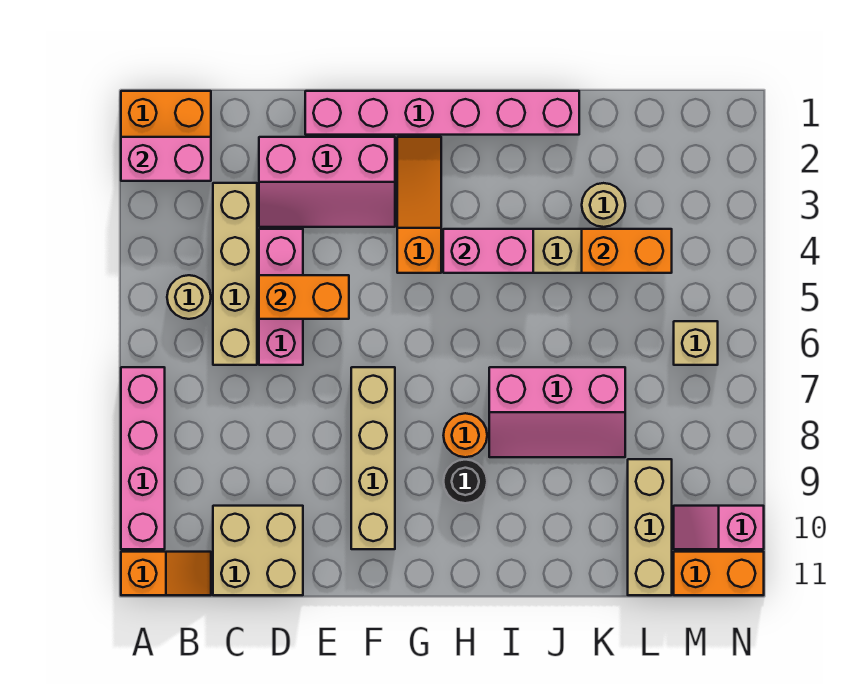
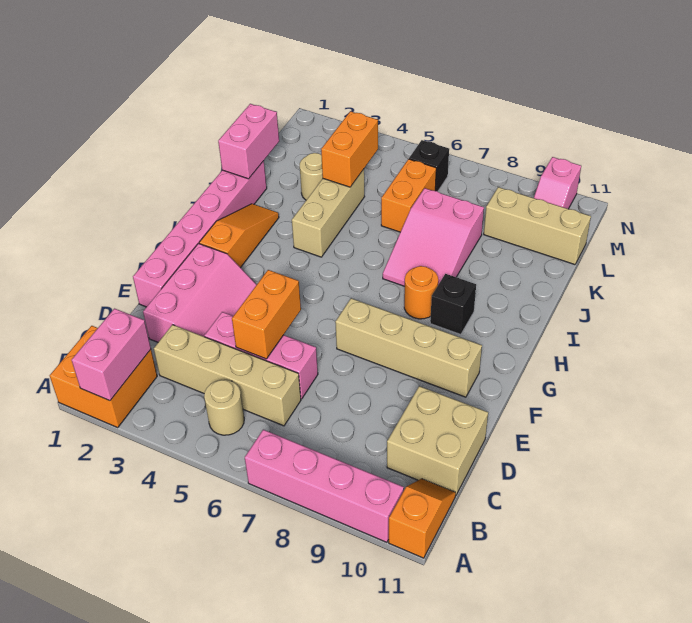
orange 1x3 slope [397,137,441,273] -> orange 1x3 slope turned to [199,204,279,268]
pink 1x2 brick [443,229,533,273] -> pink 1x2 brick moved to [218,104,279,179]
black 1x1 round brick [443,460,487,503] -> black 1x1 brick [430,274,476,335]
pink 2x3 slope [489,367,625,457] -> pink 2x3 slope turned to [383,188,484,286]
tan 1x1 brick [674,321,718,365] -> black 1x1 brick [409,140,449,192]
orange 1x2 brick [674,552,764,595] -> orange 1x2 brick moved to [381,159,436,232]

